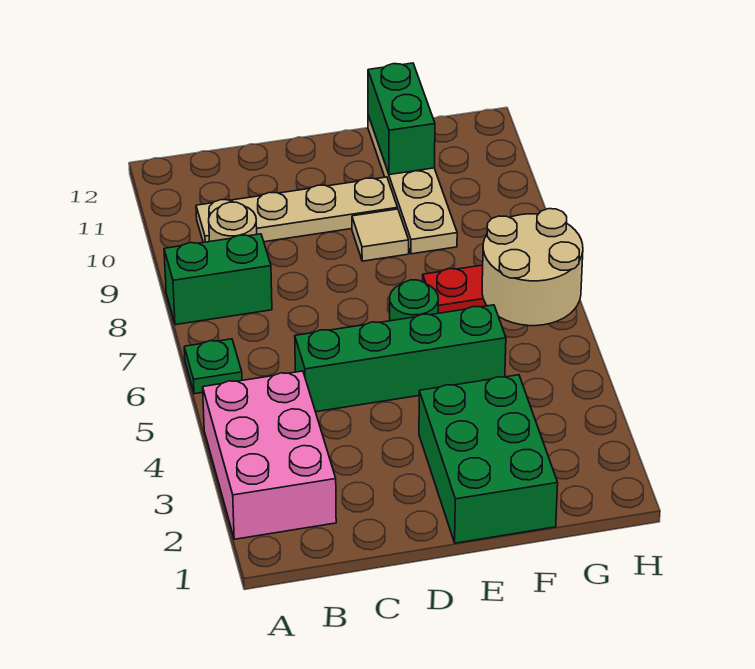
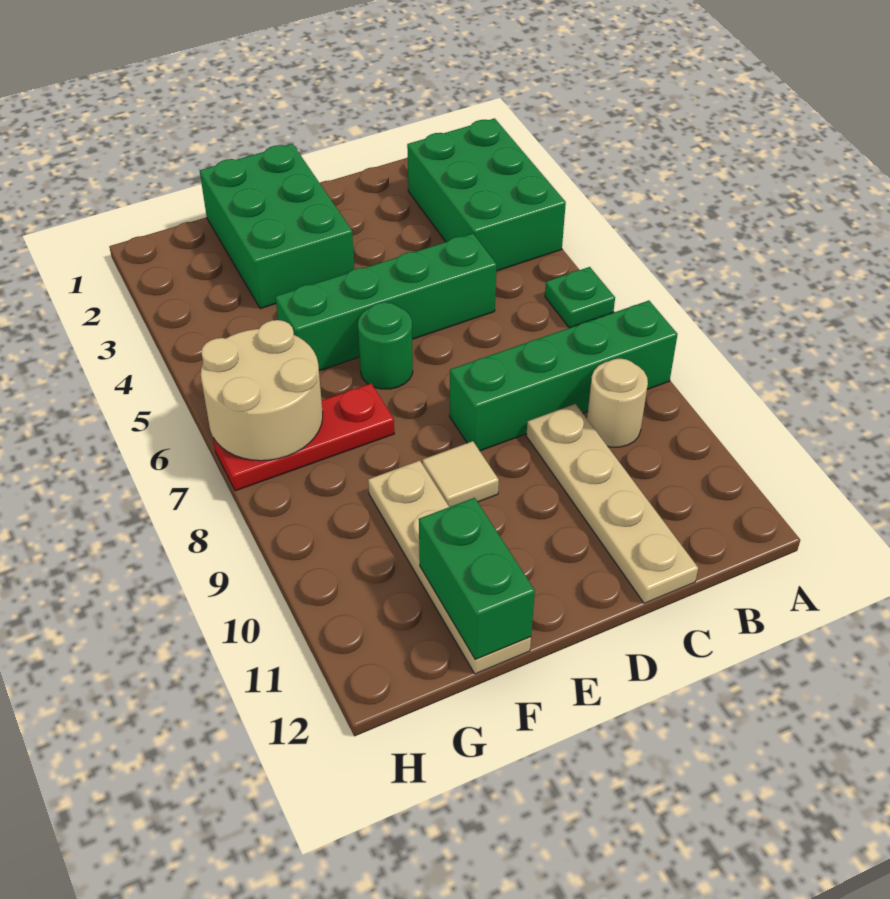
pink 2x3 brick [203,371,336,539] -> green 2x3 brick [407,118,566,271]
green 1x2 brick [164,234,272,325] -> green 1x4 brick [450,301,678,451]
tan 1x4 plate [196,177,398,242] -> tan 1x4 plate turned to [526,404,698,603]

